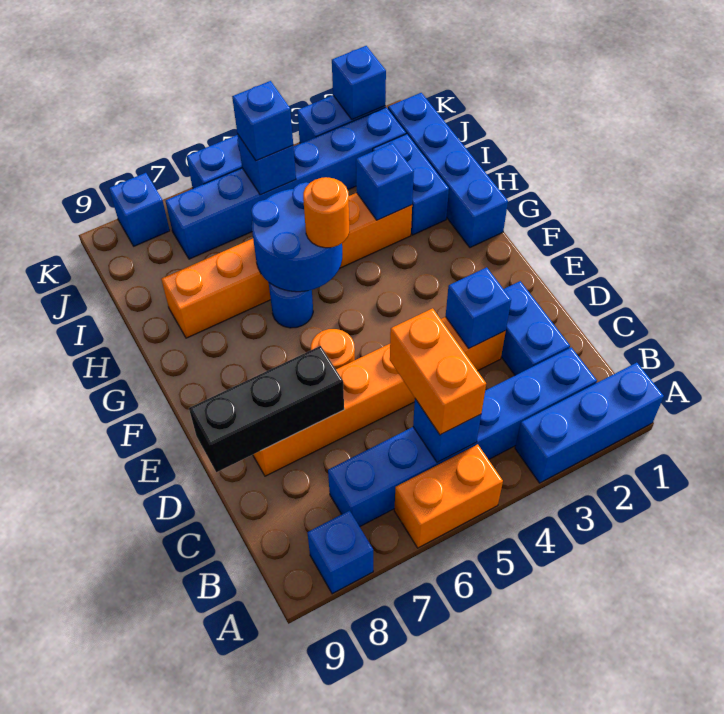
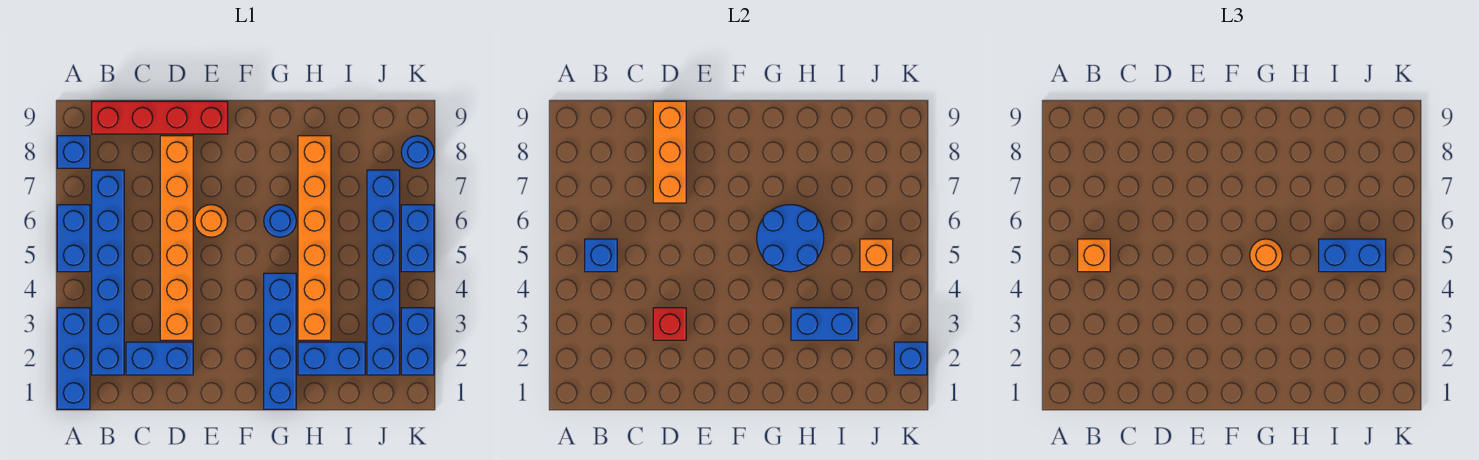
orange 1x2 brick [394,444,503,548] -> blue 1x2 brick [57,205,90,272]
orange 1x2 brick [390,308,486,435] -> orange 1x1 brick [1078,239,1110,272]
none -> red 1x4 brick [92,101,228,134]
blue 1x1 brick [446,267,511,348] -> red 1x1 brick [653,308,686,340]
black 1x3 brick [189,346,344,472] -> orange 1x3 brick [653,101,686,203]
blue 1x4 brick [388,93,508,248] -> blue 1x4 brick turned to [264,273,296,409]
blue 1x1 brick [356,143,414,220] -> blue 1x2 brick [791,308,858,340]
blue 1x1 brick [237,134,296,195] -> orange 1x1 brick [860,239,893,272]
blue 1x1 brick [232,81,293,161] -> blue 1x2 brick [1319,239,1386,272]
blue 1x1 brick [109,173,170,246] -> blue 1x1 round brick [401,136,434,168]

